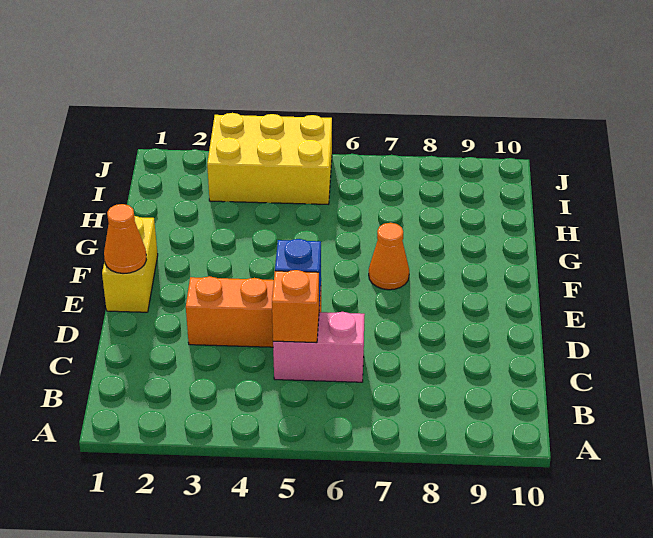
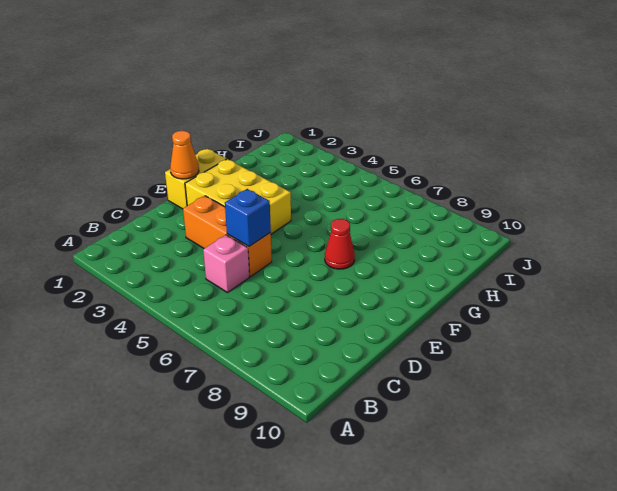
pink 1x2 brick [273,312,365,382] -> pink 1x1 brick [203,235,249,293]
orange 1x1 brick [272,270,319,343] -> none
orange 1x1 cone [369,223,409,290] -> red 1x1 cone [325,219,355,269]
yellow 2x3 brick [207,113,332,204] -> yellow 2x3 brick moved to [185,159,291,234]

